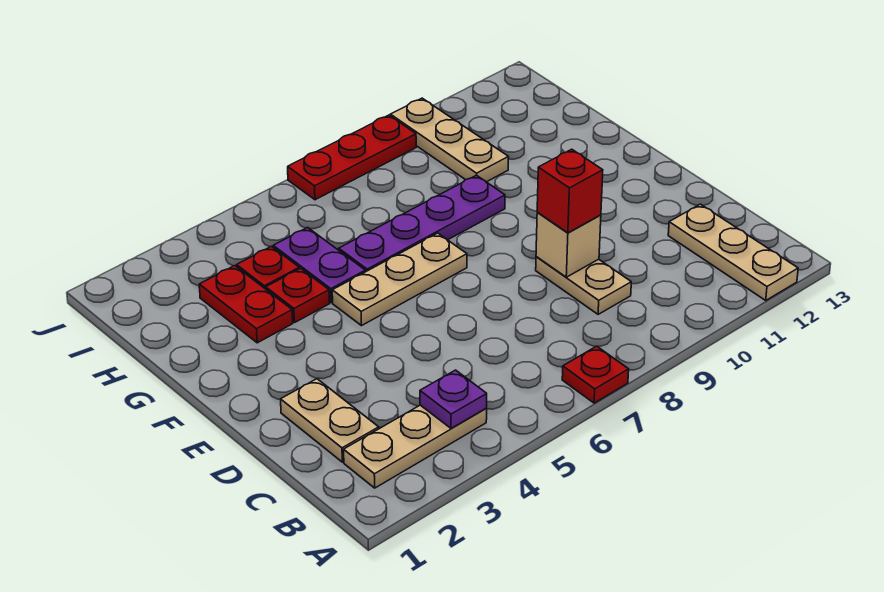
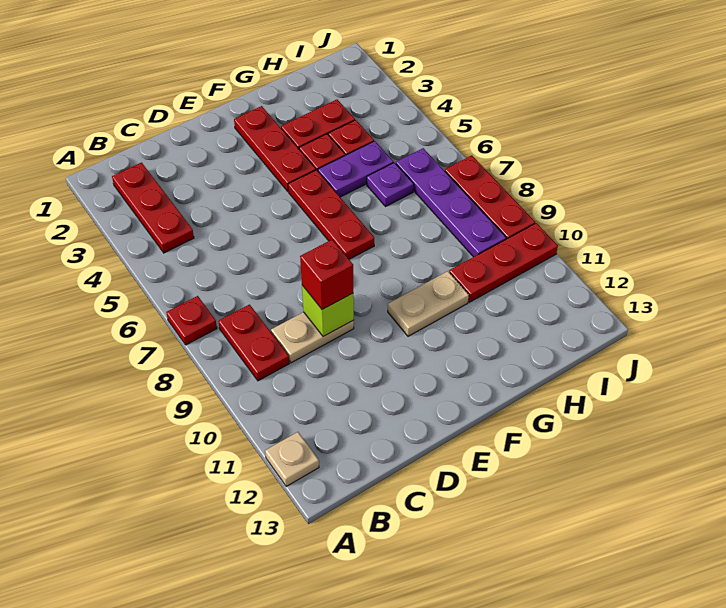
tan 1x3 plate [668,204,798,300] -> tan 1x1 plate [265,432,319,486]
tan 1x3 plate [344,405,487,488] -> red 1x3 plate [112,163,194,253]
purple 1x1 plate [420,370,487,428] -> purple 1x1 plate moved to [367,163,414,207]
none -> red 1x2 plate [218,305,289,381]
tan 1x2 plate [281,379,379,462] -> tan 1x2 plate moved to [388,271,469,336]
tan 1x1 brick [536,212,601,277] -> lime 1x1 brick [302,285,354,337]
none -> red 1x3 plate [234,106,316,191]
tan 1x3 plate [332,233,467,326] -> red 1x3 plate [288,170,374,259]
purple 1x4 plate [339,175,505,272] -> purple 1x4 plate moved to [396,148,506,257]
tan 1x3 plate [390,98,508,182] -> red 1x3 plate [449,223,558,302]

